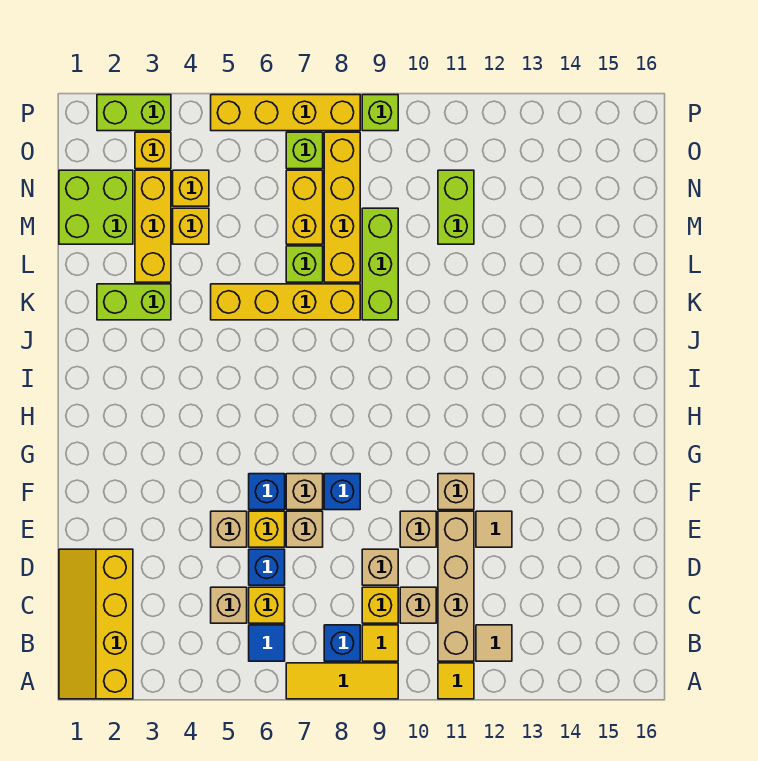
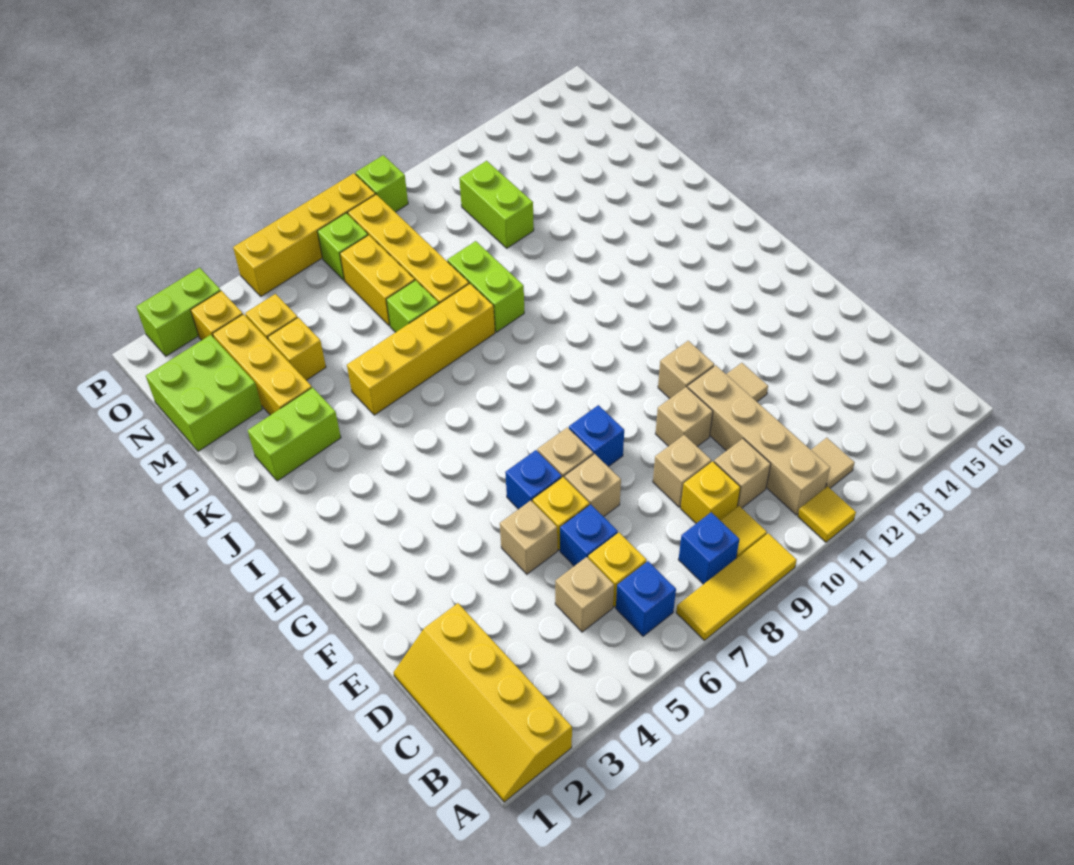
blue 1x1 tile [249,625,285,661] -> blue 1x1 brick [616,561,676,636]
lime 1x3 brick [362,208,398,320] -> lime 1x2 brick [447,241,524,332]

